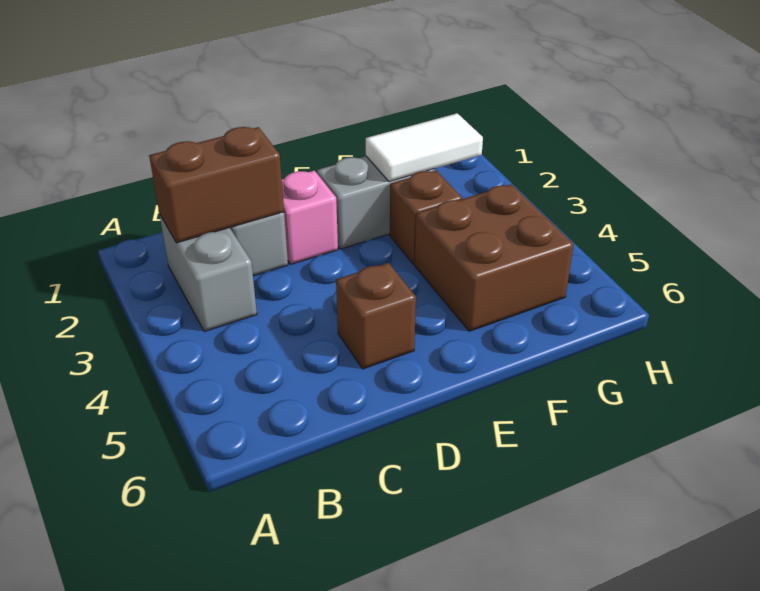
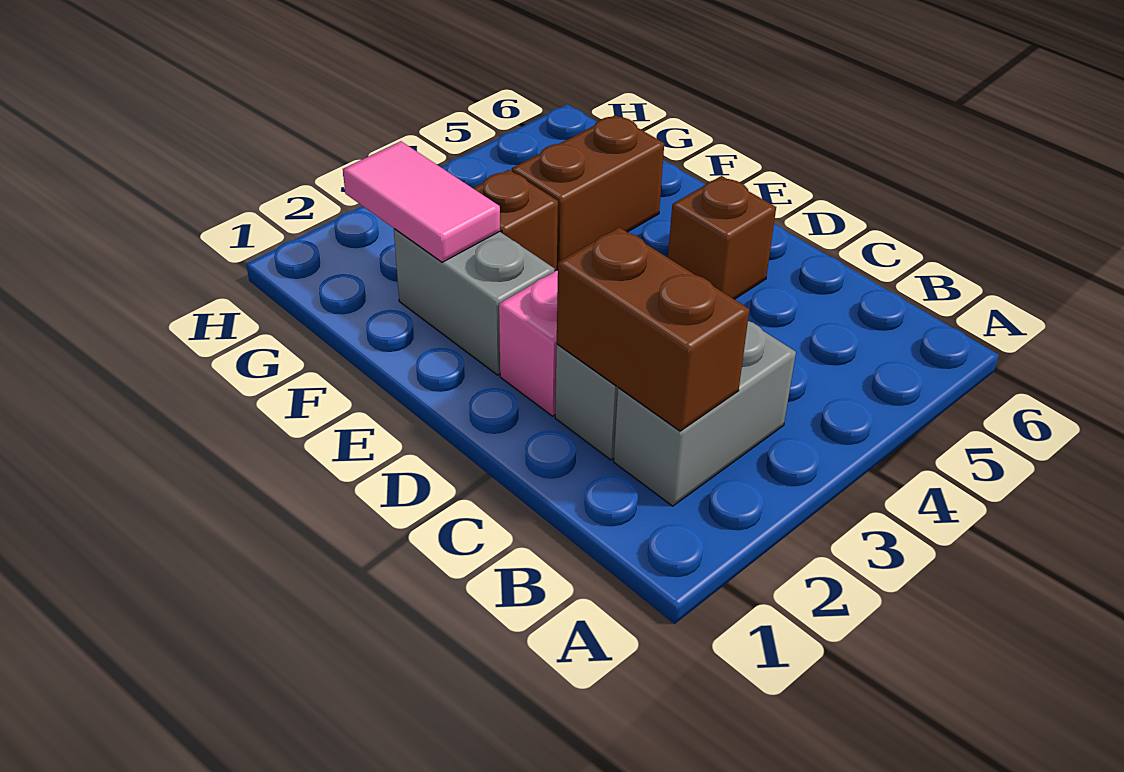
white 1x2 tile [366,113,483,182] -> pink 1x2 tile [343,141,500,262]
brown 2x2 brick [415,184,574,331] -> brown 1x2 brick [512,115,664,270]

